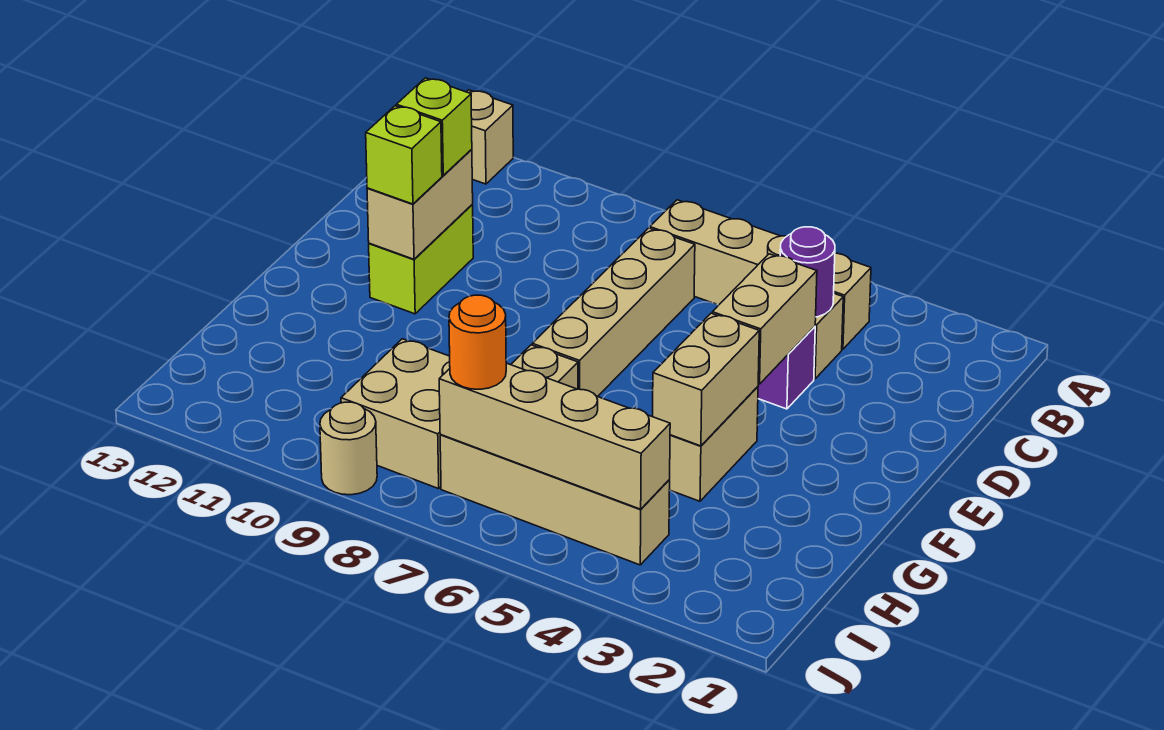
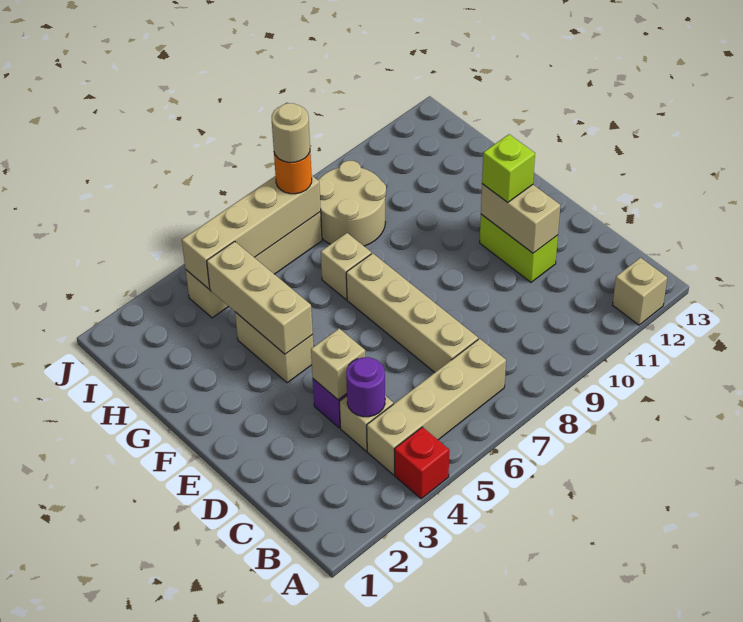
none -> red 1x1 brick [394,427,449,499]
tan 1x2 brick [712,254,817,384] -> tan 1x1 brick [311,328,365,400]
lime 1x1 brick [396,78,472,175] -> none
tan 1x2 brick [653,313,759,446] -> tan 1x3 brick [207,241,313,354]
tan 2x2 brick [341,339,450,489] -> tan 2x2 round brick [318,161,386,246]
tan 1x1 round brick [320,402,377,495] -> tan 1x1 round brick moved to [272,103,310,162]

